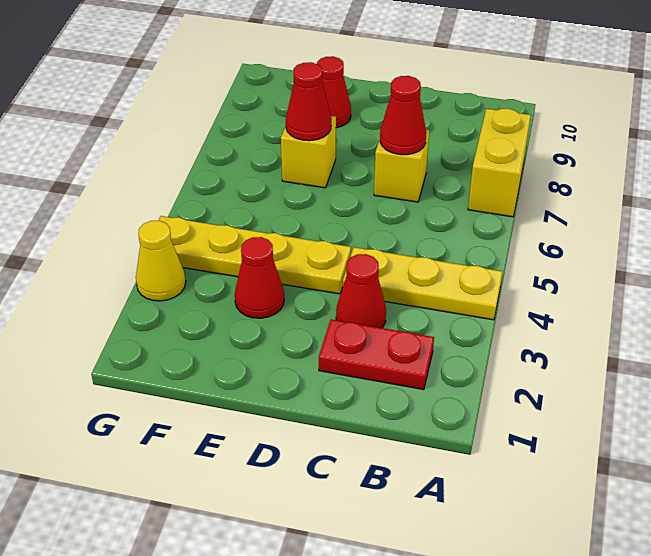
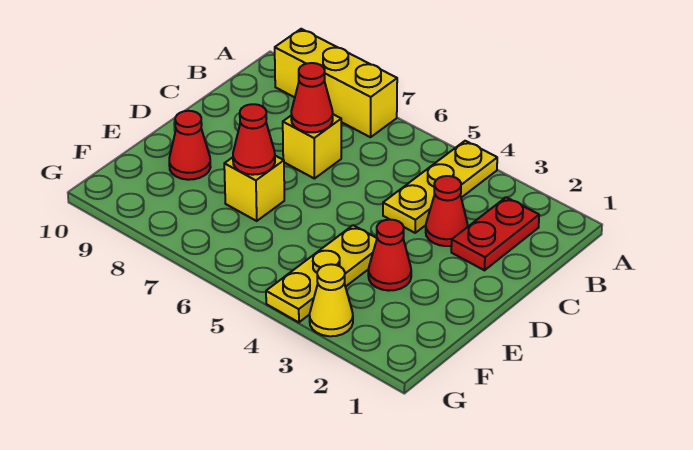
yellow 1x2 brick [468,109,531,217] -> yellow 1x3 brick [275,29,397,137]
yellow 1x4 plate [158,216,351,294] -> yellow 1x3 plate [266,225,377,322]

